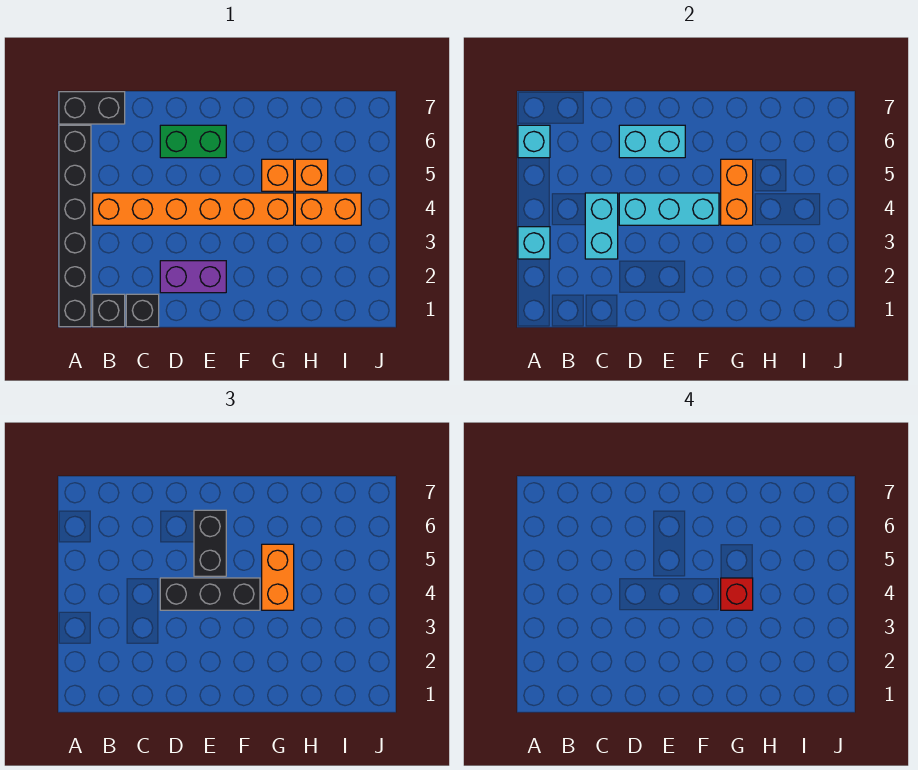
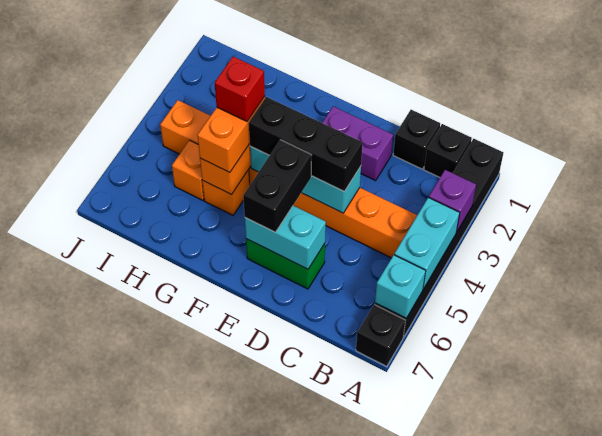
cyan 1x1 brick [518,227,550,259] -> purple 1x1 brick [429,170,476,232]
black 1x2 brick [59,92,125,124] -> black 1x1 brick [356,304,405,367]
cyan 1x2 brick [585,193,618,259] -> cyan 1x2 brick moved to [394,197,460,289]

